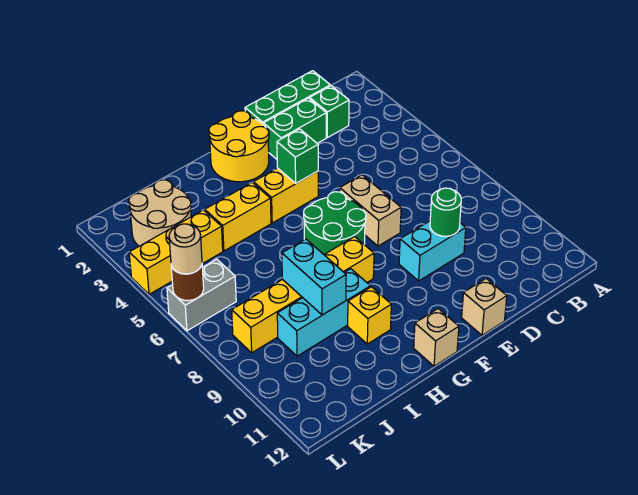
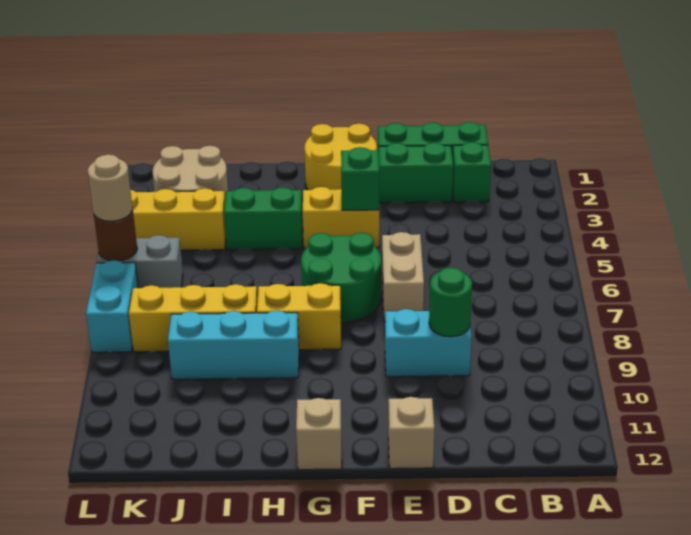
yellow 1x2 brick [205,182,271,251] -> green 1x2 brick [224,187,303,250]
yellow 1x1 brick [348,287,391,344] -> none
cyan 1x2 brick [282,239,346,315] -> cyan 1x2 brick moved to [86,260,138,352]

